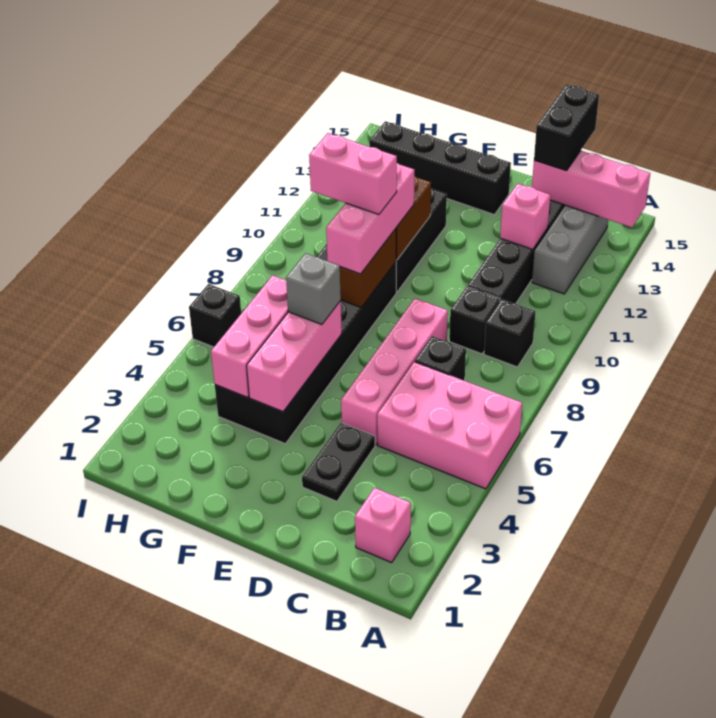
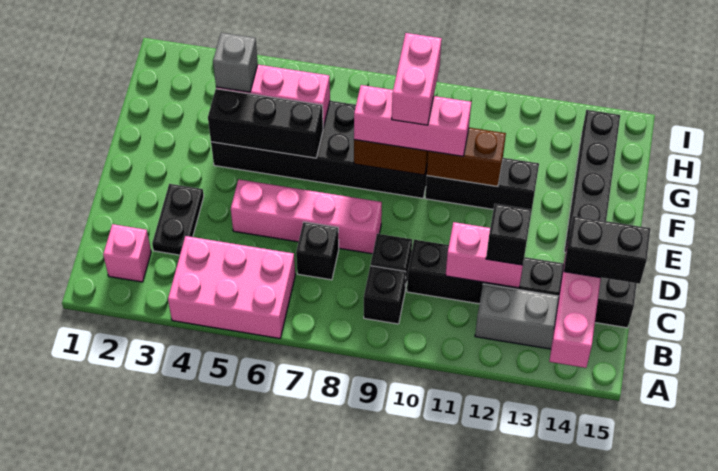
pink 2x3 brick [377,362,522,489] -> pink 2x3 brick turned to [168,236,295,339]
pink 1x1 brick [500,184,551,249] -> pink 1x2 brick [446,222,523,288]
black 1x2 plate [302,423,375,501] -> black 1x2 plate turned to [152,184,204,255]
pink 1x3 brick [247,301,342,412] -> black 1x3 brick [208,89,323,158]
grey 1x1 brick [286,253,341,325] -> grey 1x1 brick moved to [213,33,258,92]
black 1x1 brick [189,284,241,347] -> black 1x1 brick moved to [486,204,532,265]

